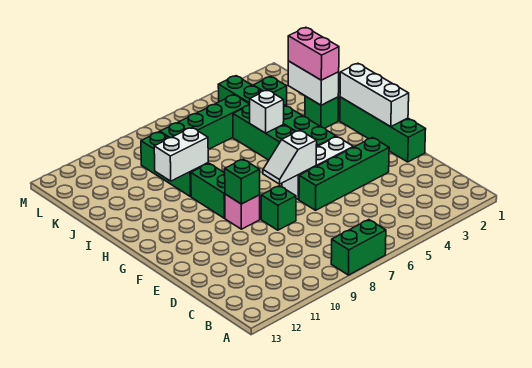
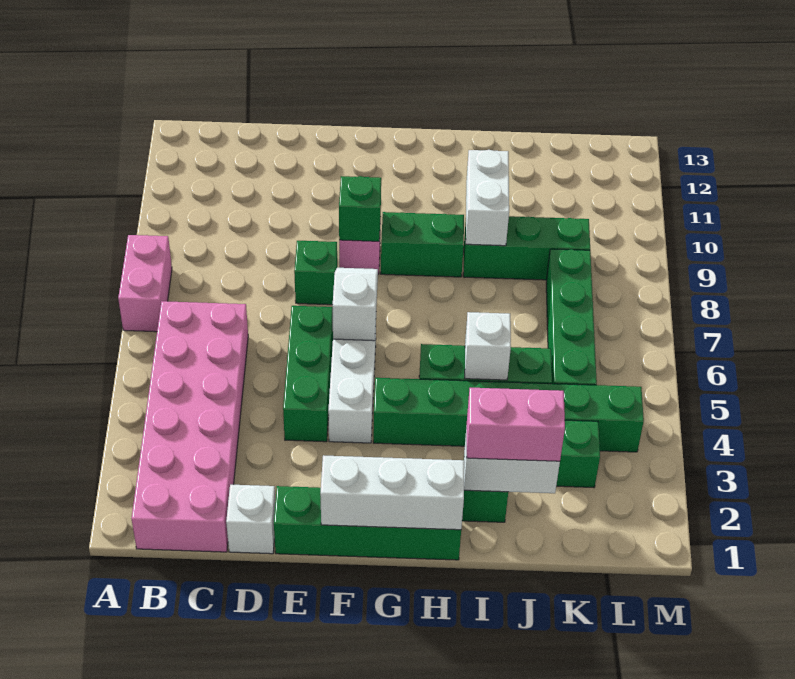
green 1x2 brick [331,220,386,275] -> pink 1x2 brick [118,235,172,332]
none -> pink 2x6 brick [132,301,248,552]
none -> white 1x1 brick [226,485,275,554]
green 1x4 brick [299,138,389,210] -> green 1x3 brick [283,306,333,442]

